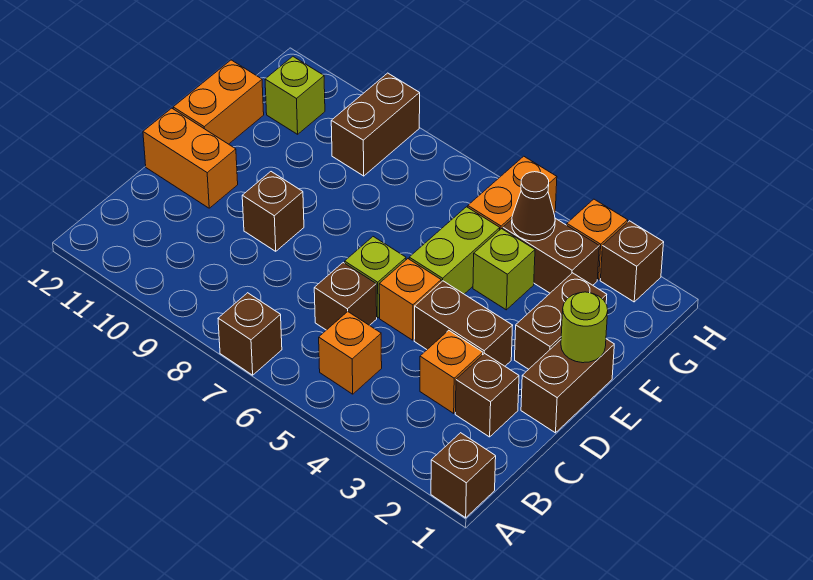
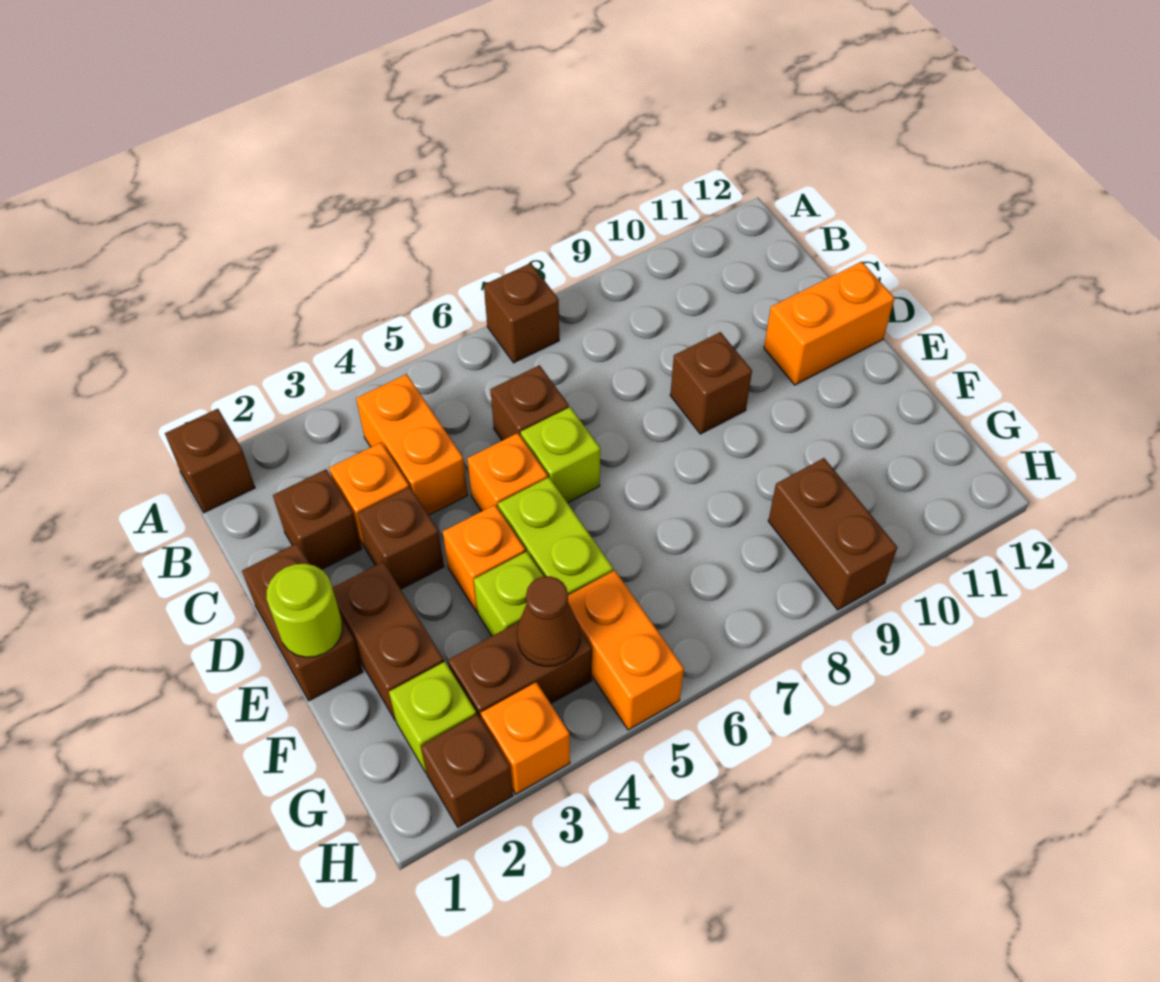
orange 1x1 brick [319,312,382,394] -> orange 1x1 brick moved to [443,505,525,612]
brown 1x2 brick [414,281,513,366] -> brown 1x1 brick [357,487,444,589]
orange 1x2 brick [173,60,264,144] -> orange 1x2 brick moved to [356,374,468,515]
lime 1x1 brick [265,57,325,134] -> lime 1x1 brick moved to [389,662,477,773]

